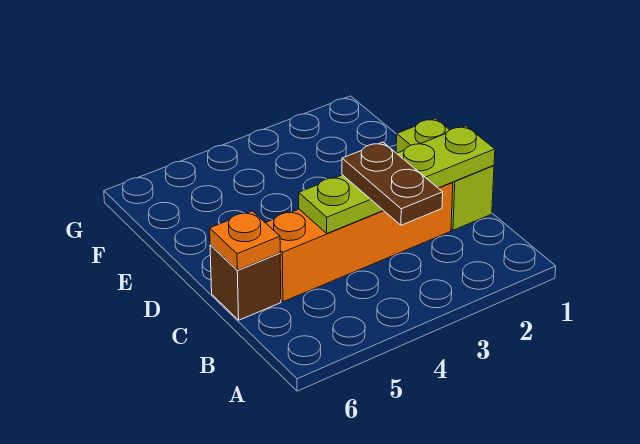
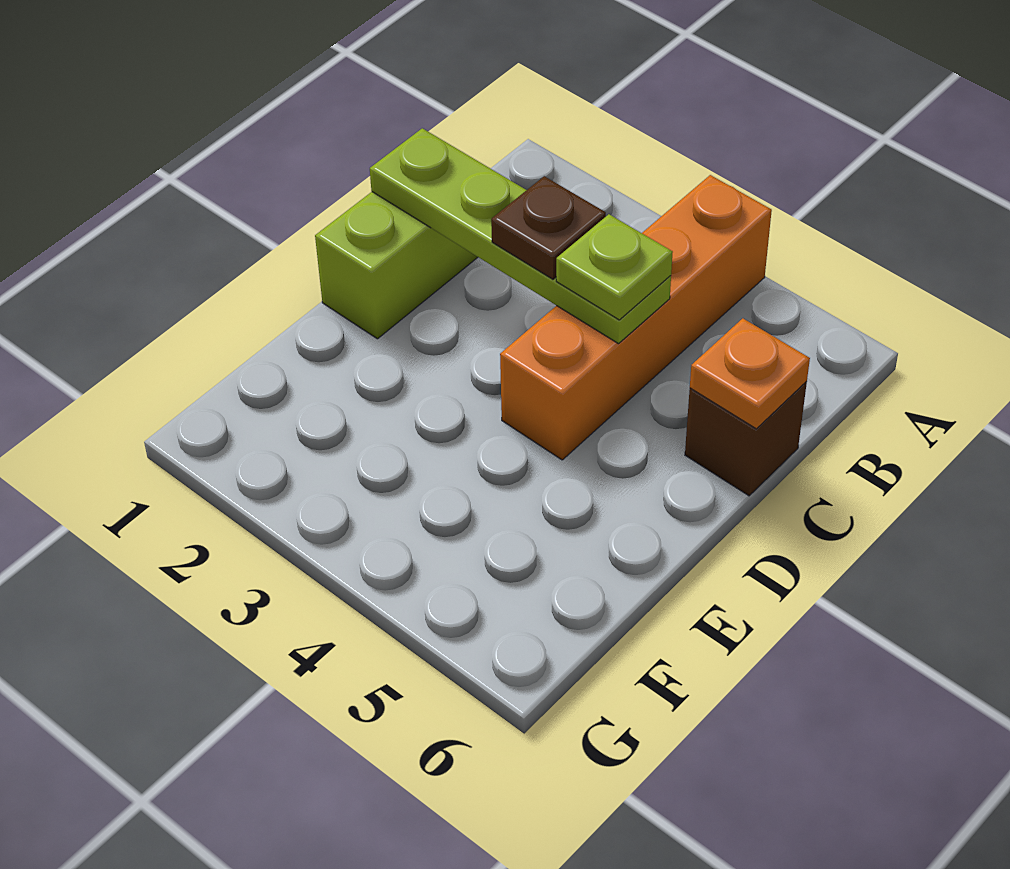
brown 1x2 plate [342,142,443,225] -> brown 1x1 plate [491,176,606,279]
orange 1x4 brick [266,182,453,302] -> orange 1x4 brick turned to [500,175,772,460]
none -> lime 1x1 plate [556,214,673,320]

